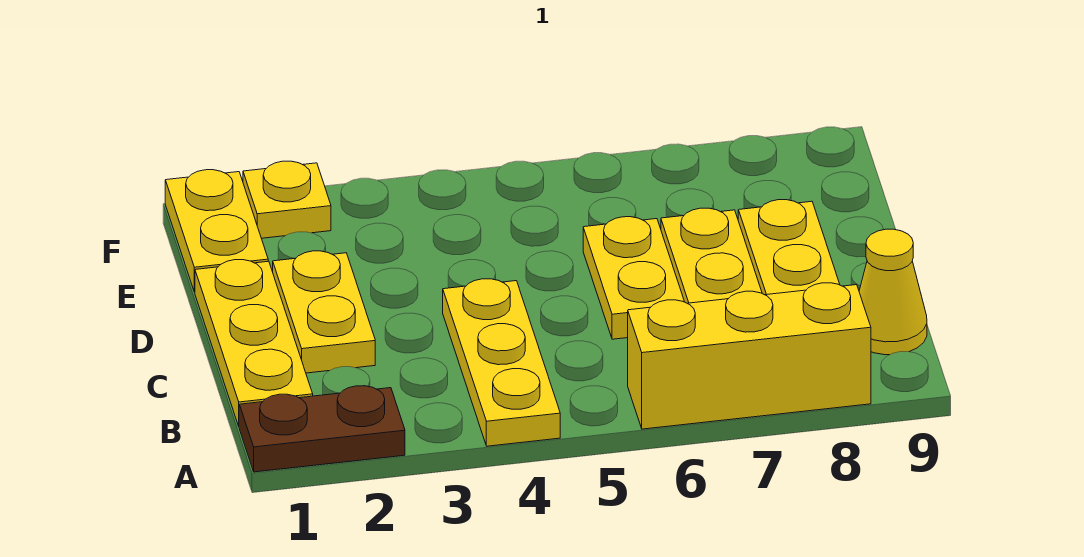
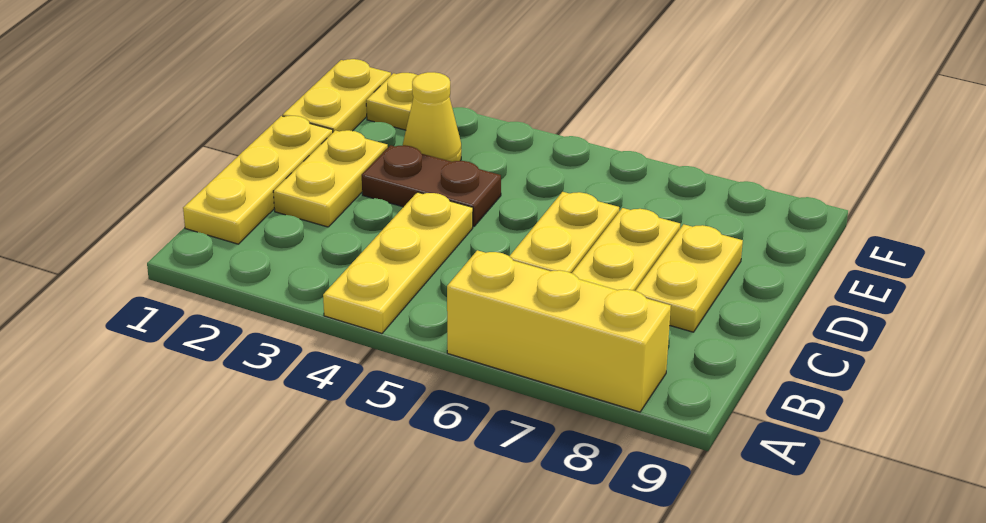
brown 1x2 plate [239,386,405,472] -> brown 1x2 plate moved to [362,145,501,227]
yellow 1x1 cone [859,229,927,355] -> yellow 1x1 cone moved to [403,72,461,162]

